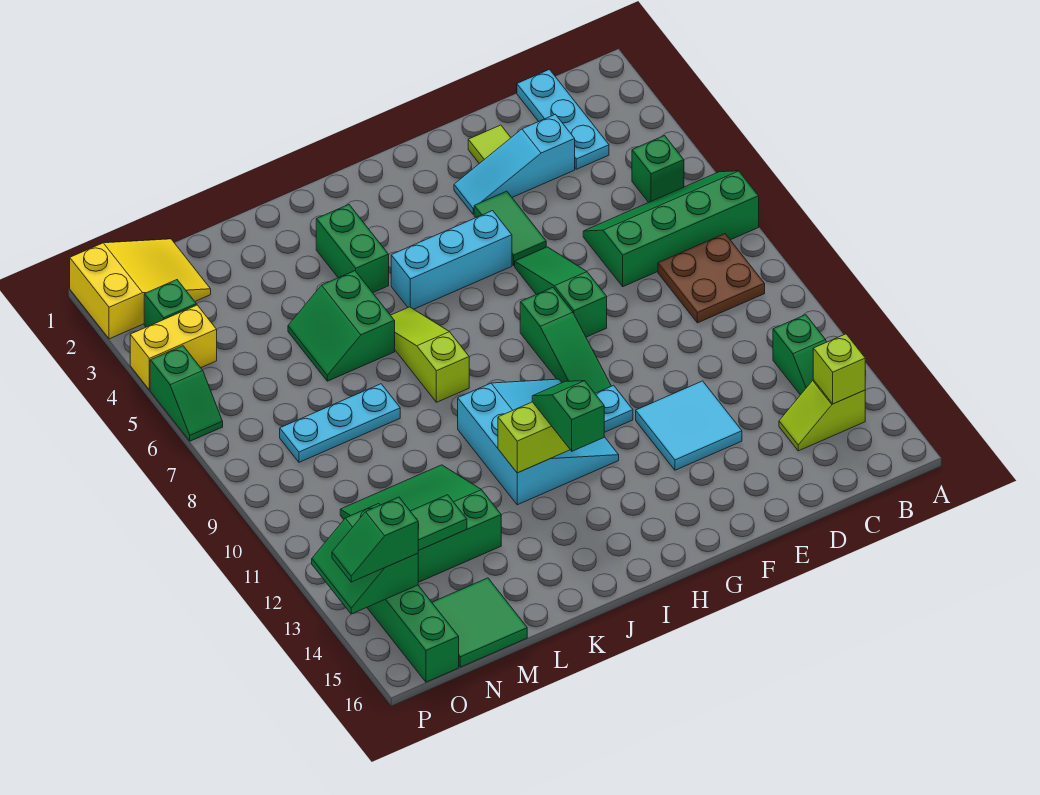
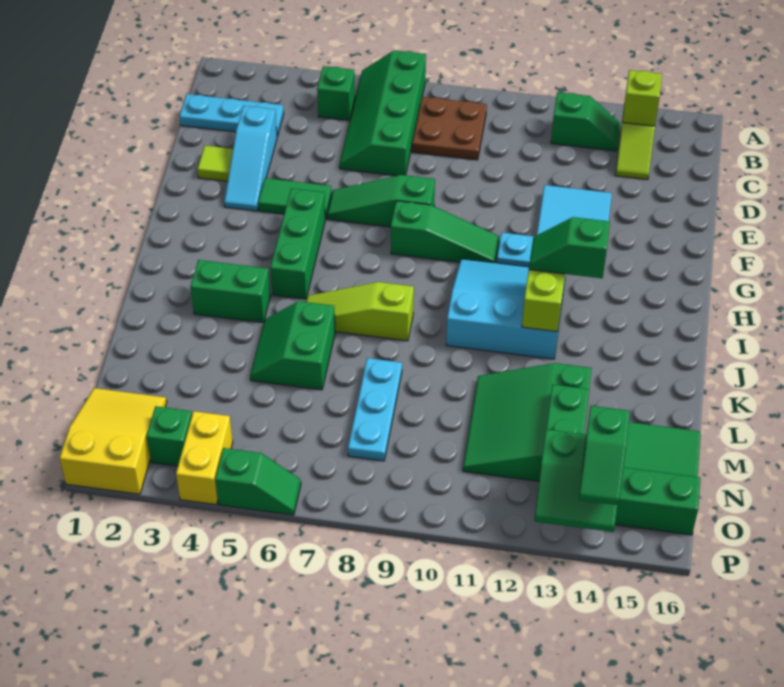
cyan 1x3 brick [391,211,512,309] -> green 1x3 brick [270,188,325,299]
green 2x2 slope [288,271,395,381] -> green 2x2 slope turned to [250,301,335,390]

